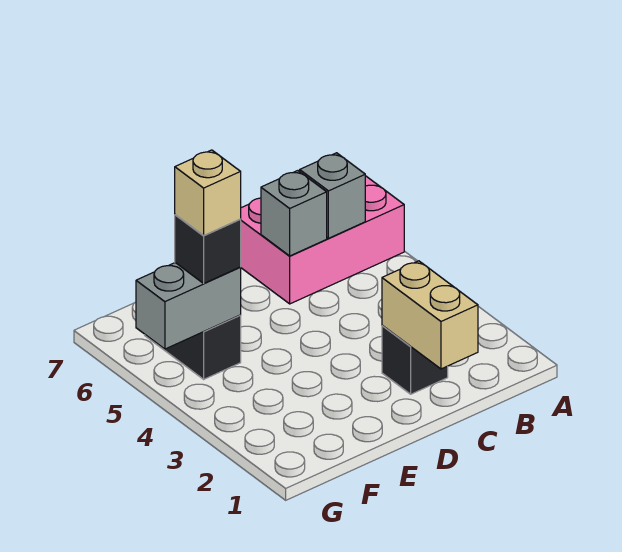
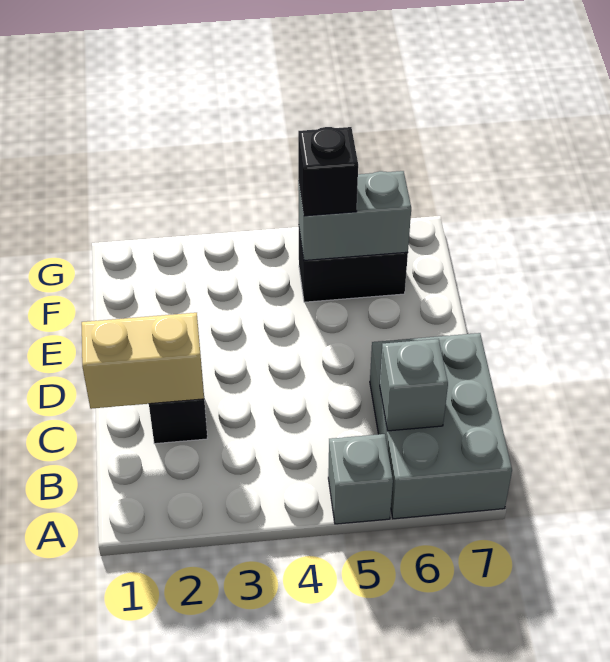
pink 2x3 brick [240,176,404,304] -> grey 2x3 brick [370,333,512,519]
grey 1x1 brick [261,171,327,256] -> grey 1x1 brick moved to [328,434,393,524]
grey 1x2 brick [136,263,241,349] -> grey 1x2 brick turned to [298,171,411,260]
tan 1x1 brick [175,150,241,235] -> none

